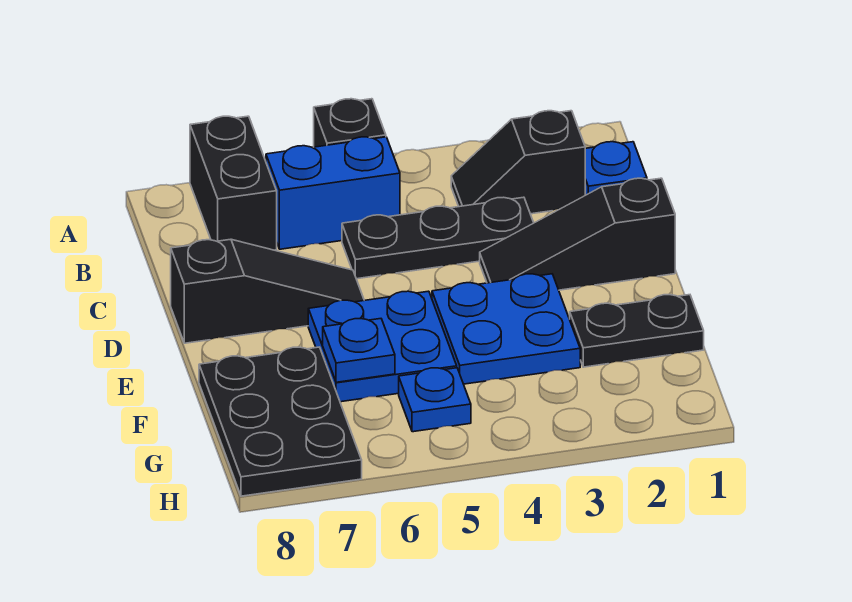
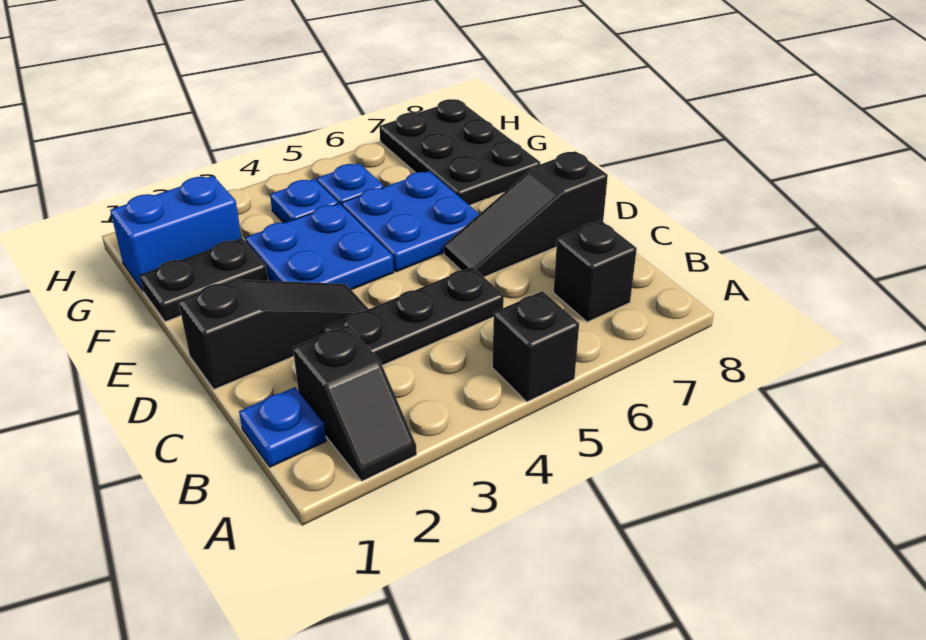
black 1x2 brick [190,116,277,250] -> black 1x1 brick [554,221,637,322]
black 1x2 slope [451,111,585,214] -> black 1x2 slope turned to [293,325,417,481]
blue 1x2 brick [266,137,400,249] -> blue 1x2 brick moved to [110,176,241,290]
blue 1x1 plate [323,319,395,382] -> blue 1x1 plate moved to [270,179,338,223]

